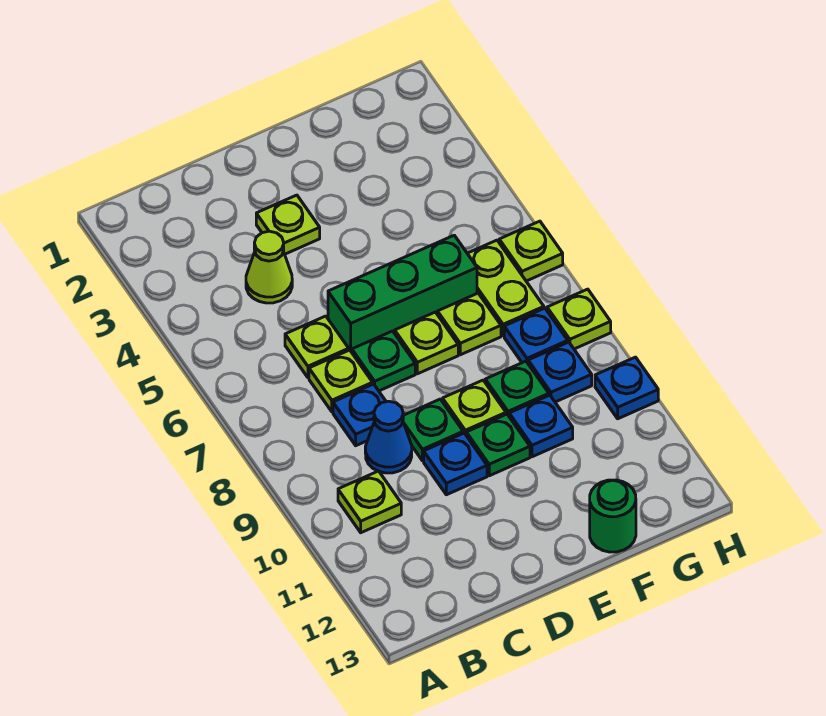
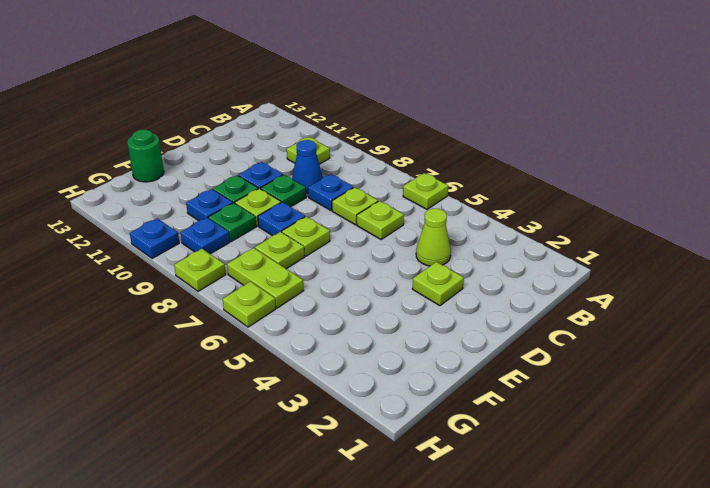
none -> lime 1x1 plate [403,173,448,209]
green 1x3 brick [328,235,477,352] -> none
green 1x1 plate [352,331,415,391] -> none
blue 1x1 plate [504,308,568,363] -> blue 1x1 plate moved to [258,202,305,236]

